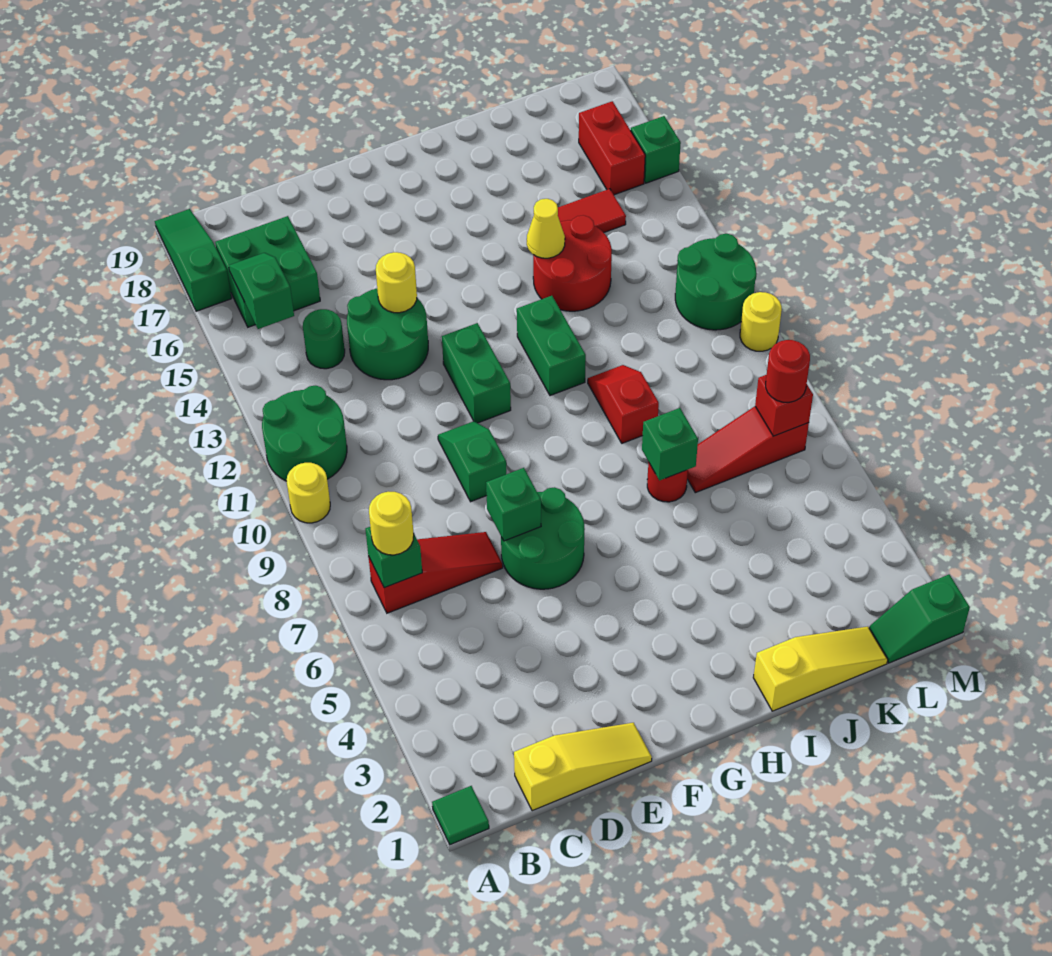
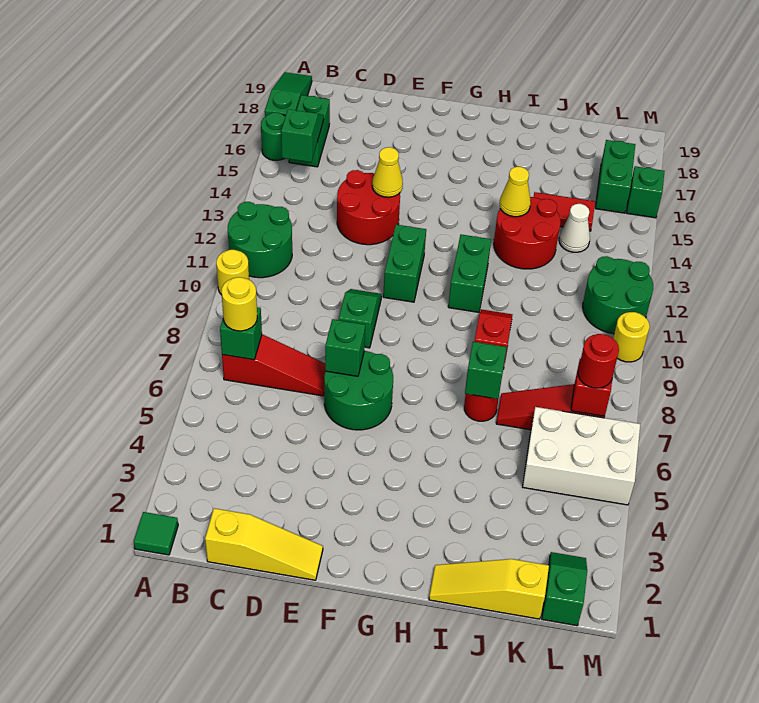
green 2x2 brick [215,216,320,327] -> green 1x2 brick [289,95,330,167]
green 1x1 round brick [303,309,345,369] -> green 1x1 round brick moved to [261,113,286,160]
green 2x2 round brick [347,289,428,380] -> red 2x2 round brick [337,170,400,245]
yellow 1x1 round brick [376,252,417,313] -> yellow 1x1 cone [372,147,403,197]
yellow 1x3 slope [753,627,888,711] -> yellow 1x3 slope turned to [429,559,549,619]
none -> white 2x3 brick [523,407,640,505]
none -> white 1x1 cone [559,204,590,252]
green 1x2 slope [869,575,970,663] -> green 1x2 slope turned to [542,552,587,626]
red 1x2 brick [579,101,645,195] -> green 1x2 brick [595,140,635,213]

